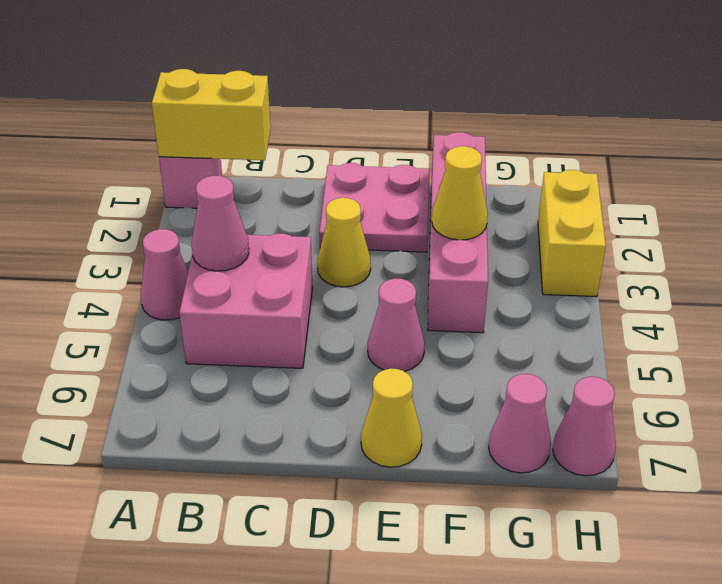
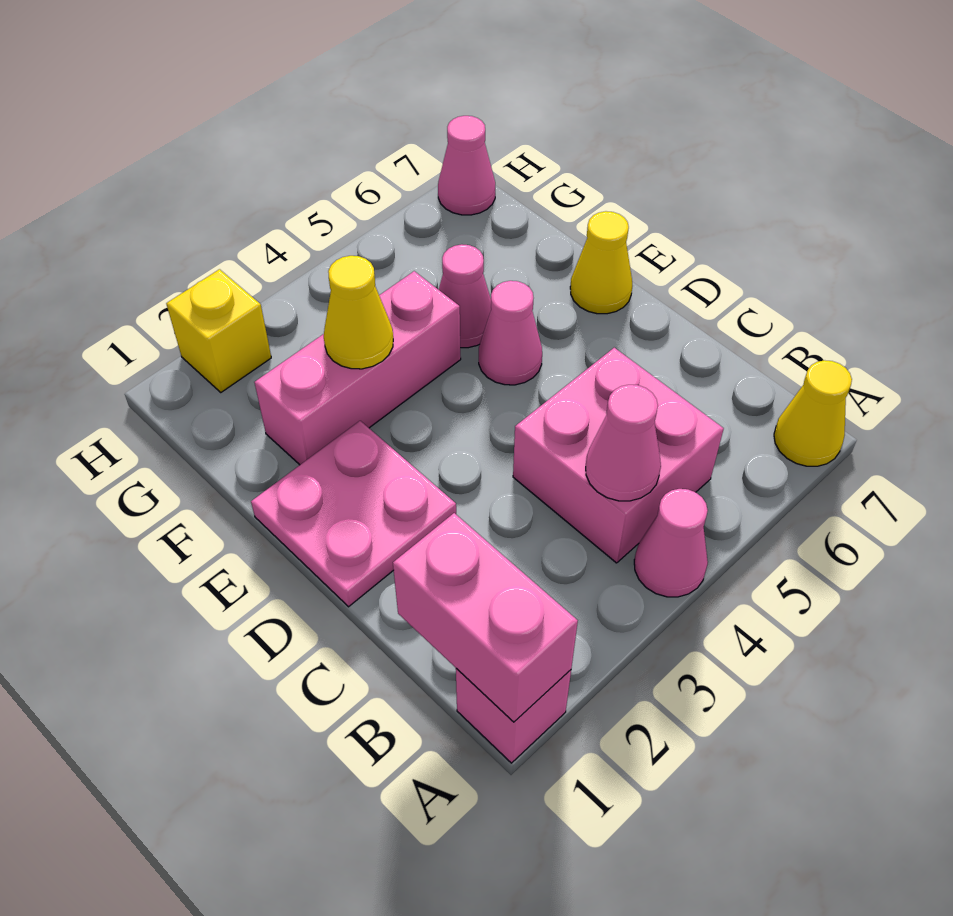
yellow 1x2 brick [152,69,271,160] -> pink 1x2 brick [393,513,578,722]
yellow 1x1 cone [317,198,371,287] -> yellow 1x1 cone moved to [774,360,852,466]
pink 1x4 brick [428,132,488,333] -> pink 1x3 brick [254,271,461,465]
pink 1x1 cone [489,374,551,473] -> pink 1x1 cone moved to [438,244,491,348]
yellow 1x2 brick [538,170,606,297] -> yellow 1x1 brick [166,269,271,392]

